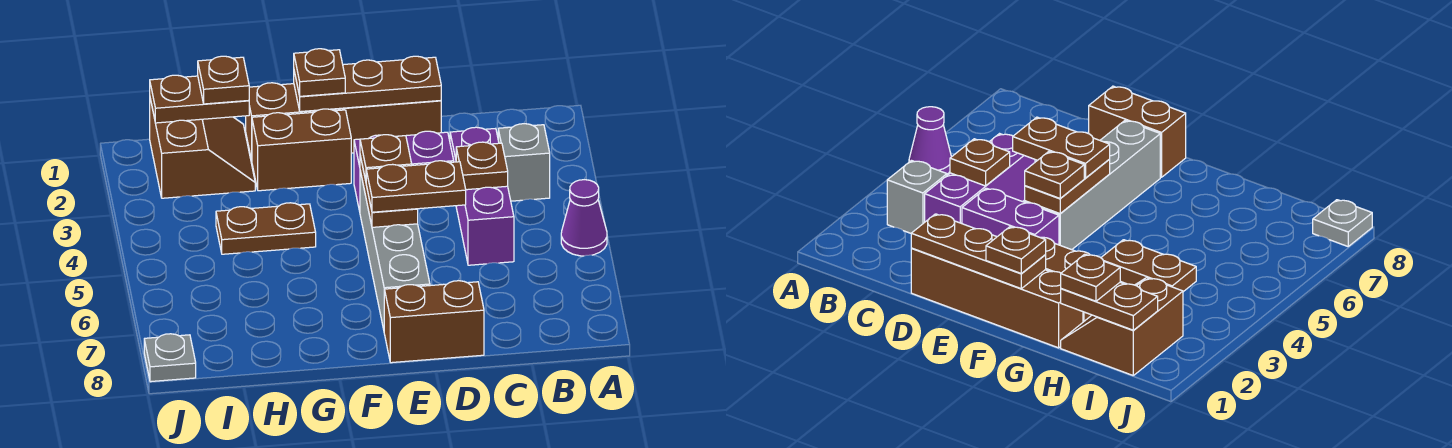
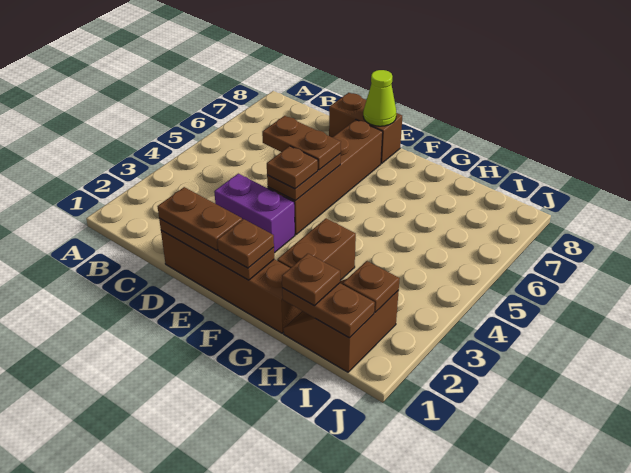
purple 1x1 cone [561,180,607,256] -> none
grey 1x1 brick [498,124,550,201] -> none
purple 1x3 brick [450,127,514,265] -> none
brown 1x1 plate [456,142,508,190] -> brown 1x1 plate moved to [343,261,400,312]
grey 1x4 brick [360,171,430,329] -> brown 1x4 brick [268,120,383,235]
none -> lime 1x1 cone [363,70,396,126]
brown 1x2 brick [252,109,351,191] -> brown 1x2 brick turned to [277,218,356,280]
brown 1x2 plate [216,203,316,254] -> brown 1x2 plate moved to [157,187,242,250]
grey 1x1 plate [144,334,196,382] -> none

